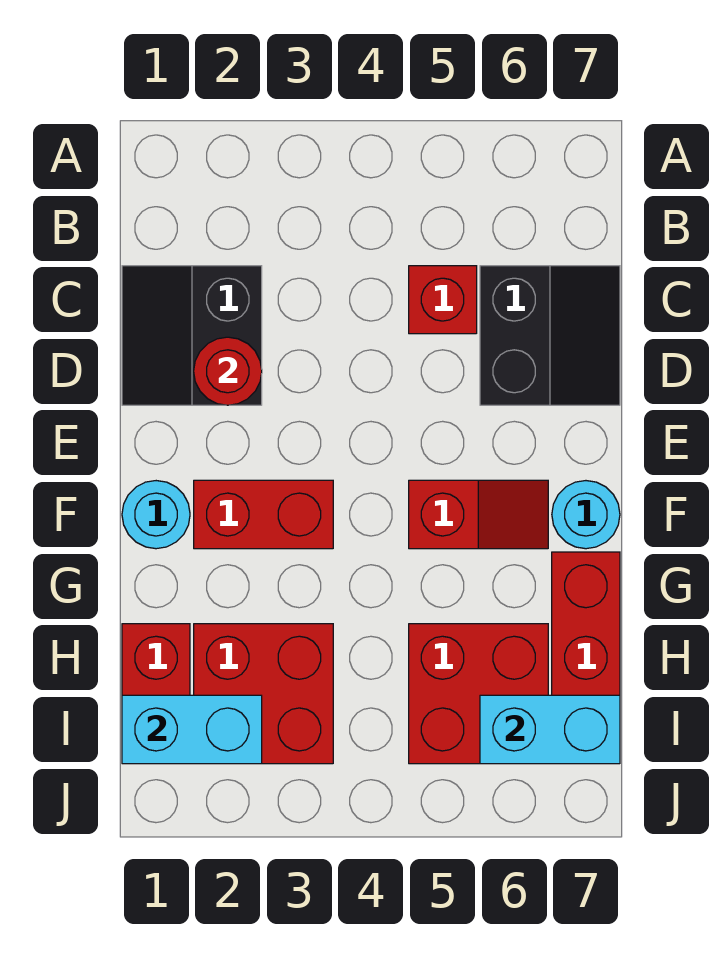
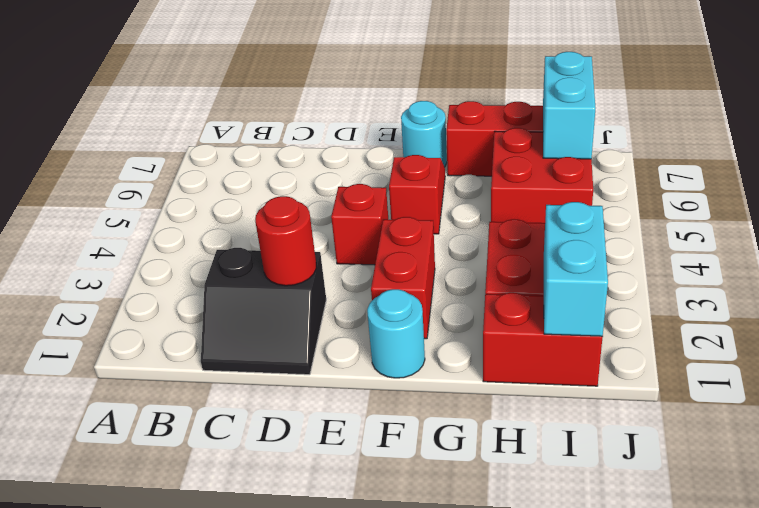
red 1x1 brick [409,266,477,334] -> red 1x1 brick moved to [331,184,388,265]
black 2x2 slope [480,266,620,405] -> none

